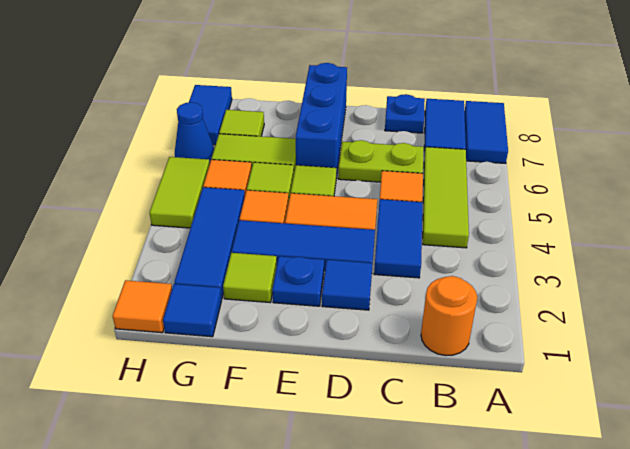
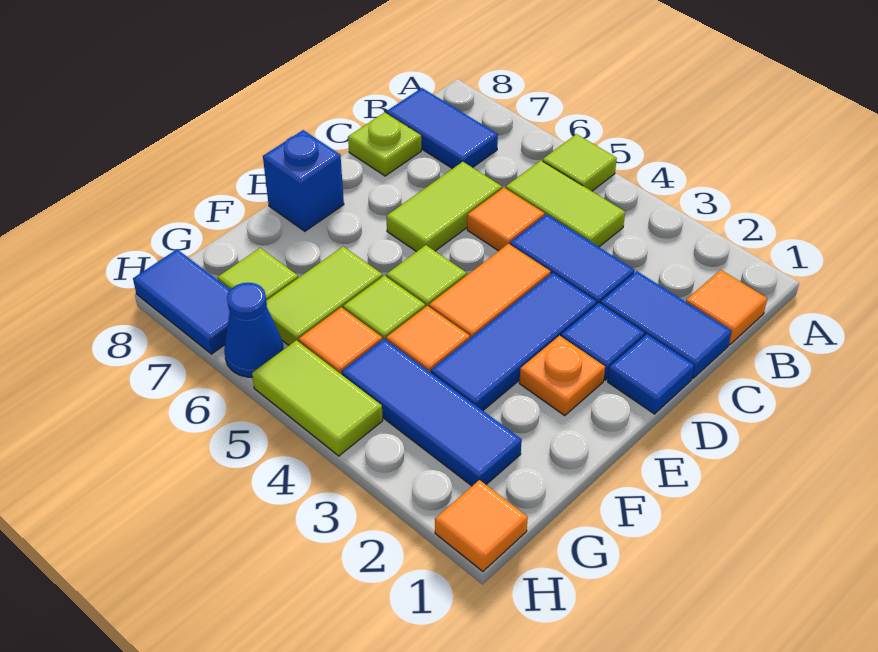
blue 1x2 tile [464,101,508,163] -> blue 1x2 tile moved to [601,271,732,379]
orange 1x1 round brick [421,276,477,356] -> orange 1x1 tile [686,270,767,345]
lime 1x3 tile [423,147,469,248] -> lime 1x2 tile [506,161,625,247]
lime 1x2 plate [338,140,424,182] -> lime 1x2 tile [386,162,502,252]
blue 1x1 plate [385,94,425,133] -> lime 1x1 plate [348,112,421,176]
blue 1x1 plate [272,256,324,306] -> orange 1x1 plate [519,336,605,416]
blue 1x3 brick [296,63,347,178] -> blue 1x1 brick [263,130,344,231]
lime 1x1 tile [223,253,277,302] -> lime 1x1 tile moved to [543,134,617,191]
blue 1x1 tile [163,284,222,337] -> blue 1x1 tile moved to [608,334,694,414]

